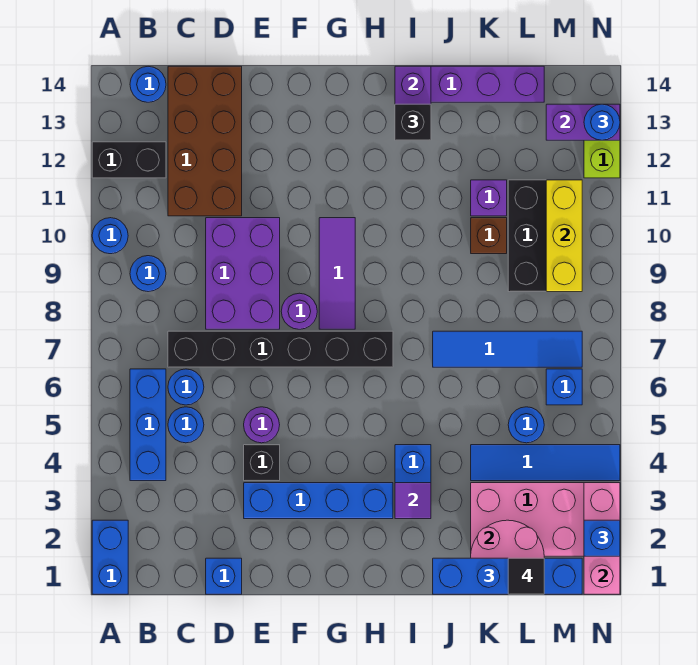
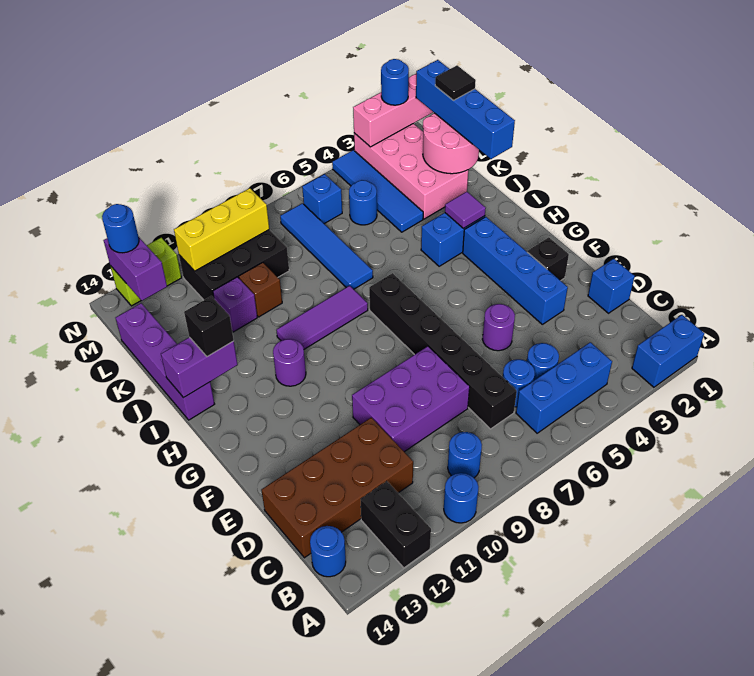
black 1x1 brick [244,445,280,481] -> black 1x1 brick moved to [527,237,569,281]
purple 1x1 round brick [281,293,317,329] -> purple 1x1 round brick moved to [273,339,306,386]
purple 1x3 tile [319,218,355,329] -> purple 1x3 tile moved to [276,286,368,349]
blue 1x1 brick [584,520,620,556] -> blue 1x1 round brick [381,59,409,105]

